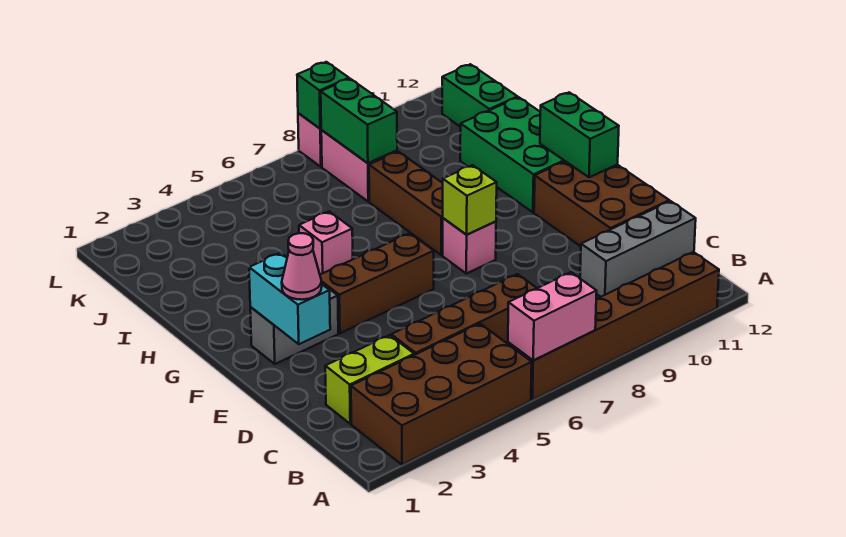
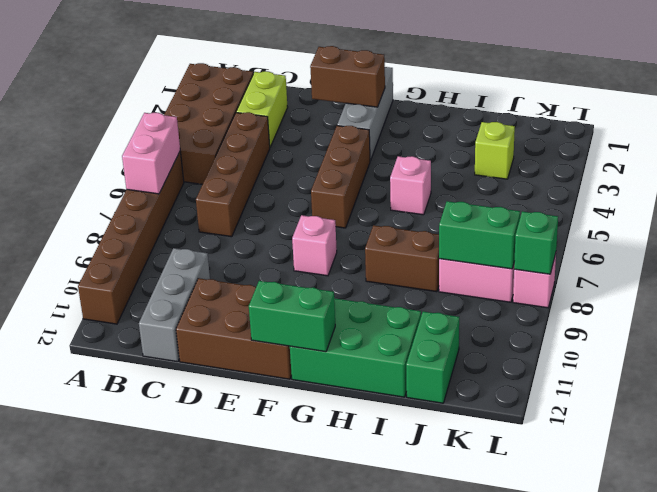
cyan 1x2 brick [249,253,330,344] -> brown 1x2 brick [310,46,385,107]
pink 1x1 cone [282,233,322,300] -> none
grey 1x2 brick [250,284,338,364] -> grey 1x3 brick [337,67,393,161]
lime 1x1 brick [443,165,497,235] -> lime 1x1 brick moved to [475,122,515,179]
brown 1x3 brick [369,151,443,255] -> brown 1x2 brick [365,225,439,292]
green 1x2 brick [442,64,518,127] -> green 1x2 brick turned to [406,311,459,403]

